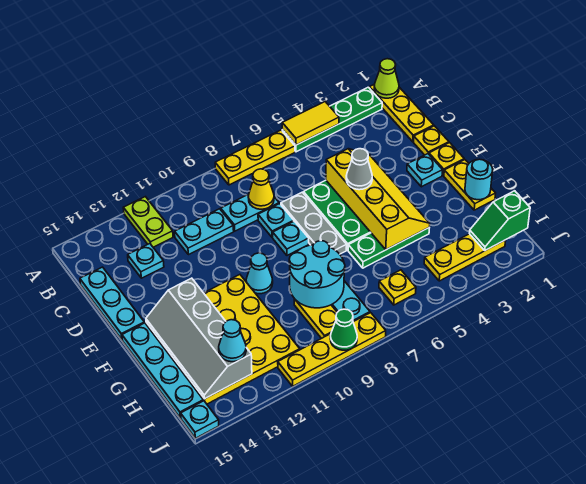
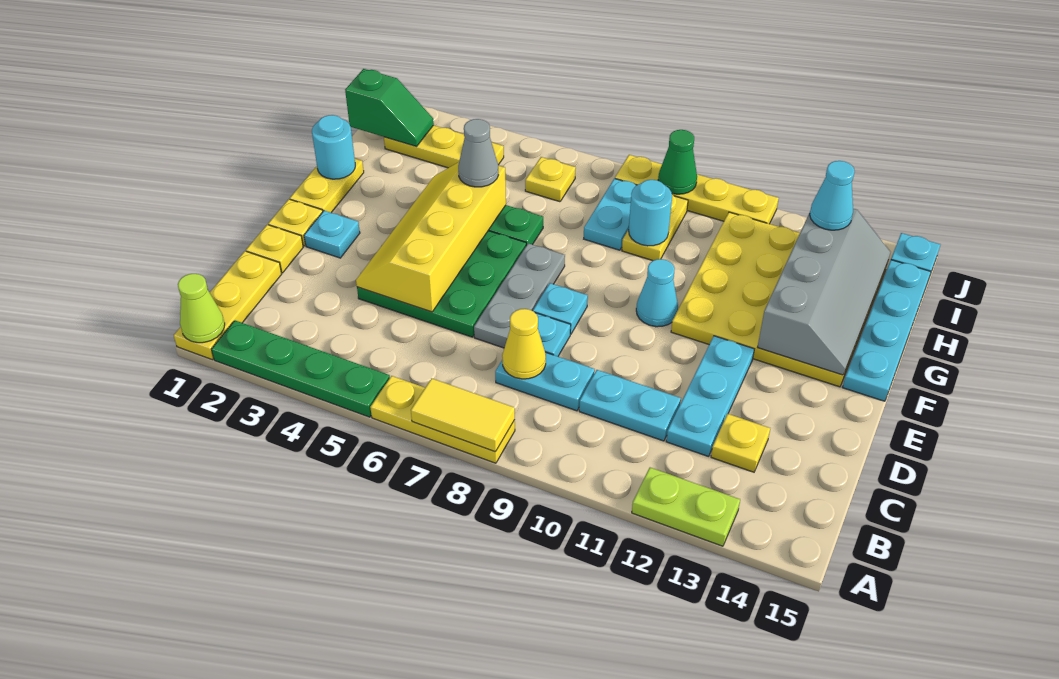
yellow 1x2 tile [282,102,339,145] -> yellow 1x2 tile moved to [411,378,515,452]
lime 1x2 plate [123,197,173,247] -> lime 1x2 plate turned to [632,468,740,546]
cyan 1x1 plate [128,244,164,278] -> yellow 1x1 plate [711,414,770,472]
cyan 1x3 plate [80,267,144,340] -> cyan 1x3 plate moved to [666,336,754,457]
grey 1x1 cone [346,149,372,190] -> grey 1x1 cone moved to [458,119,498,187]
cyan 2x2 round brick [289,241,345,308] -> cyan 1x1 round brick [629,180,672,246]

